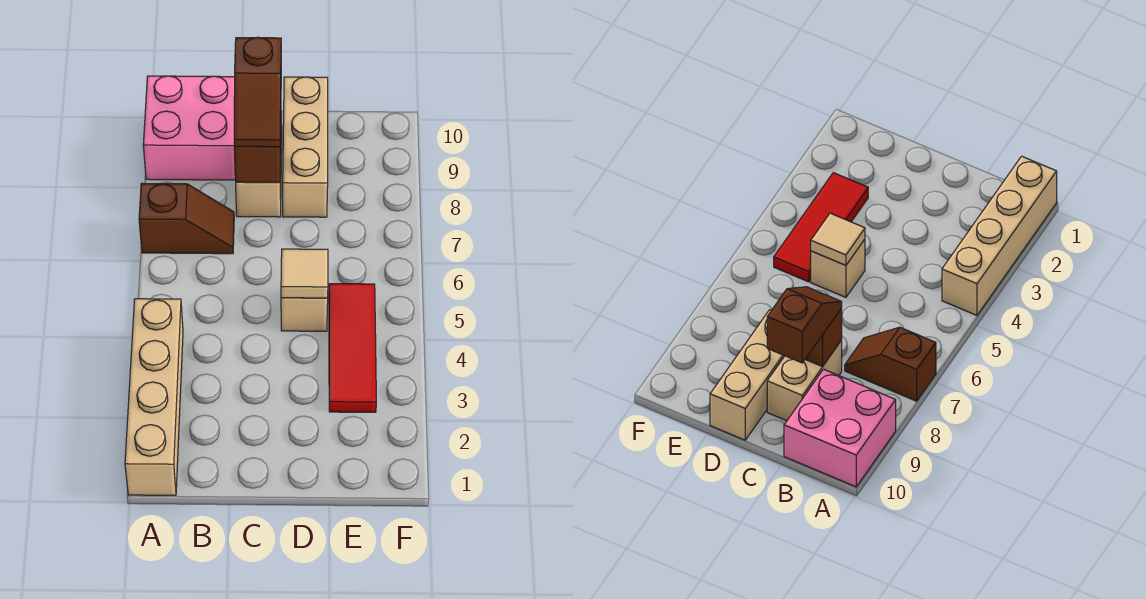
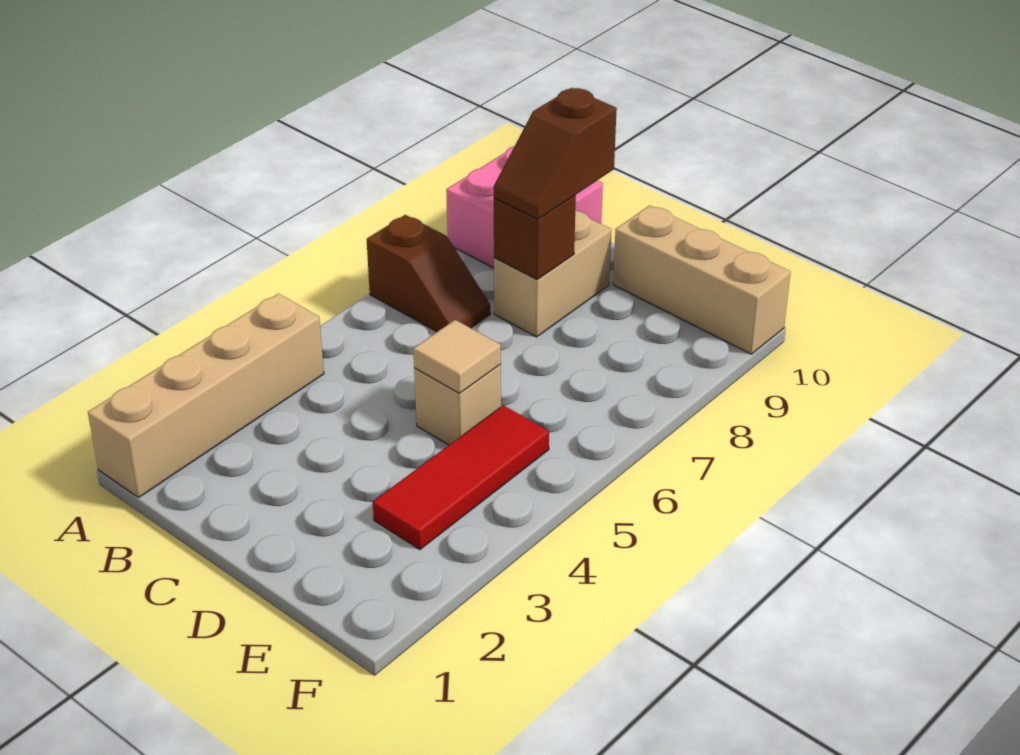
tan 1x3 brick [283,77,328,217] -> tan 1x3 brick turned to [613,205,791,354]

